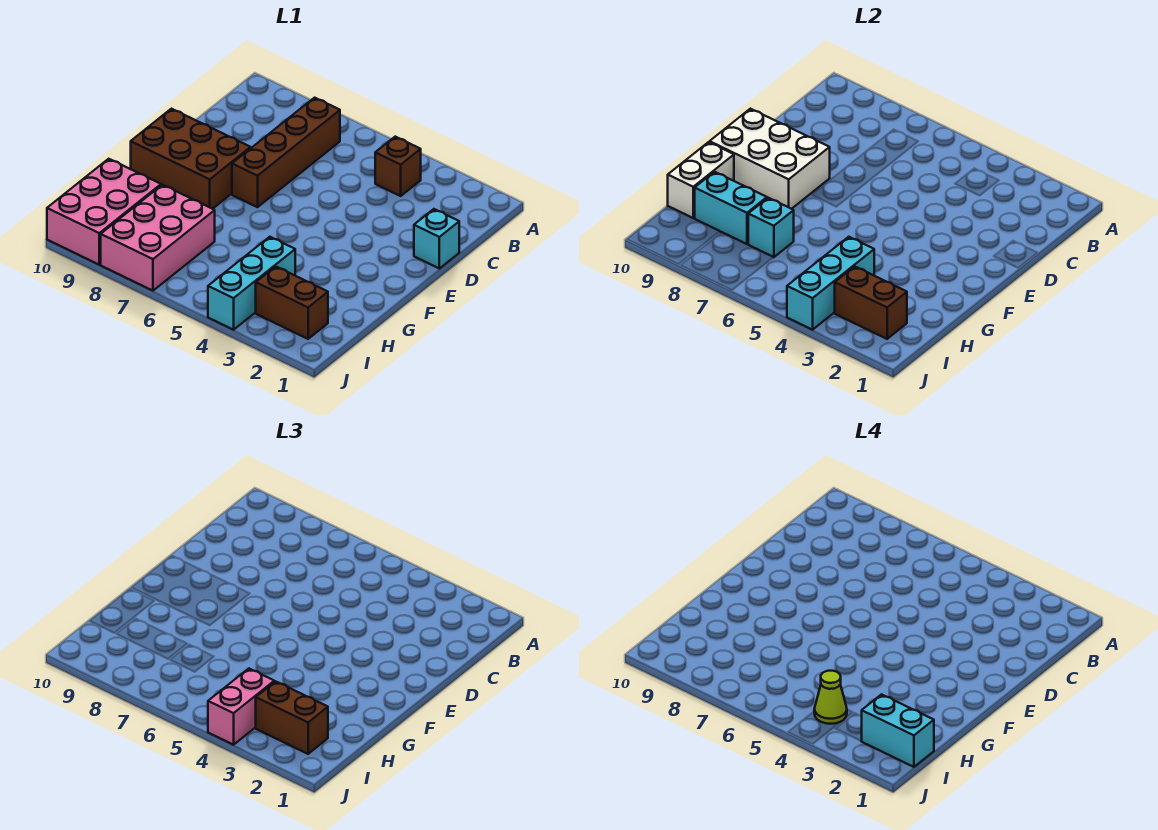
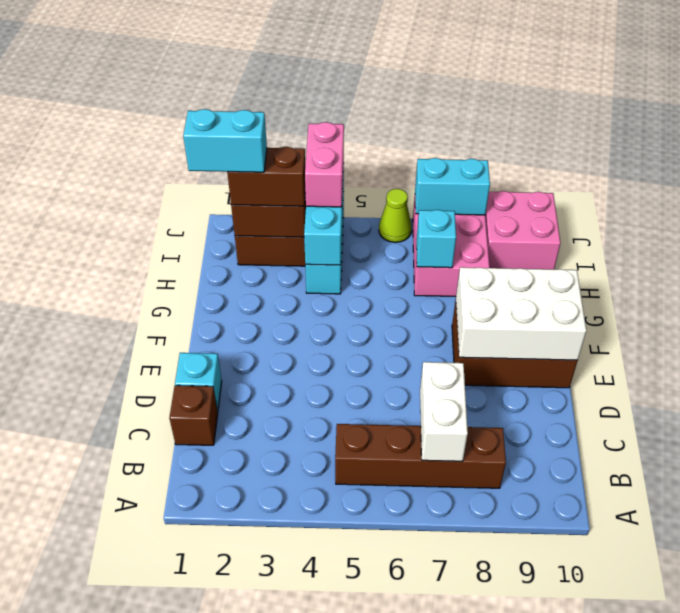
brown 1x1 brick [375,137,421,196] -> brown 1x1 brick moved to [169,385,218,445]
brown 1x4 brick [232,98,340,207] -> brown 1x4 brick turned to [335,424,506,488]
white 1x2 brick [668,142,734,218] -> white 1x2 brick moved to [420,362,468,461]
cyan 1x2 brick [695,172,767,244] -> cyan 1x2 brick moved to [415,158,490,215]
pink 2x3 brick [47,159,161,265] -> pink 2x2 brick [485,191,561,269]
lime 1x1 cone [814,671,847,724] -> lime 1x1 cone moved to [379,189,412,242]

